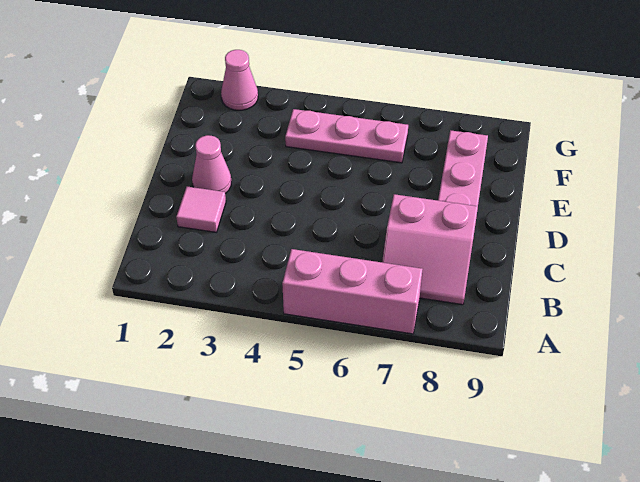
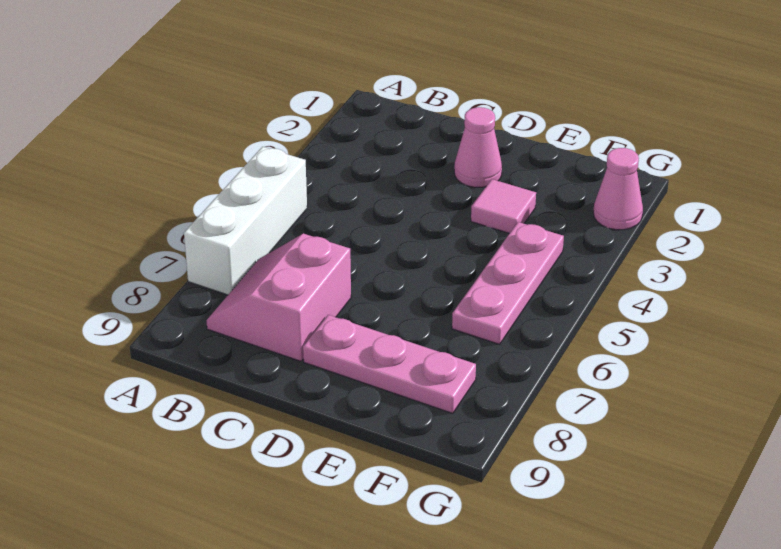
pink 1x3 brick [282,249,423,334] -> white 1x3 brick [184,147,307,295]
pink 1x1 tile [176,186,226,232] -> pink 1x1 tile moved to [471,179,536,233]

